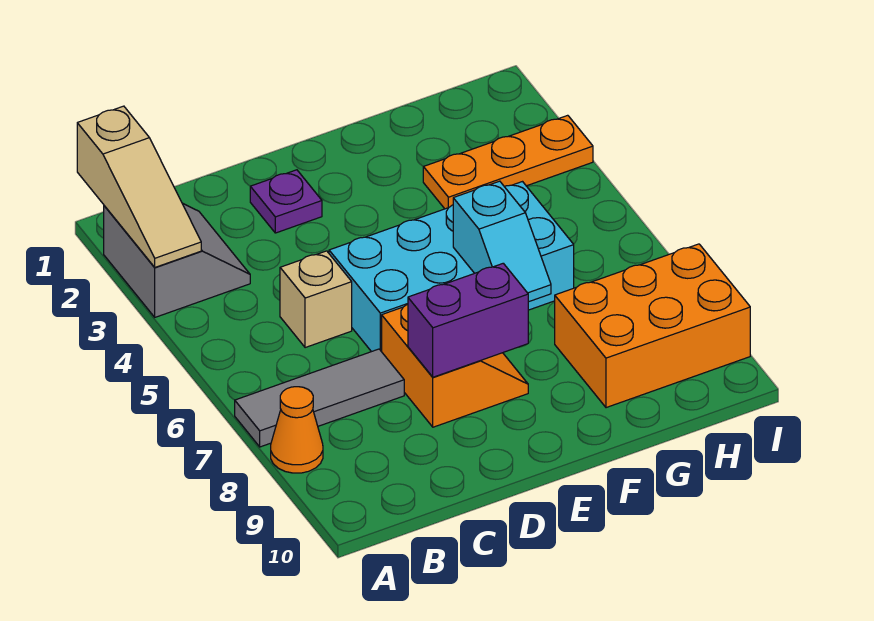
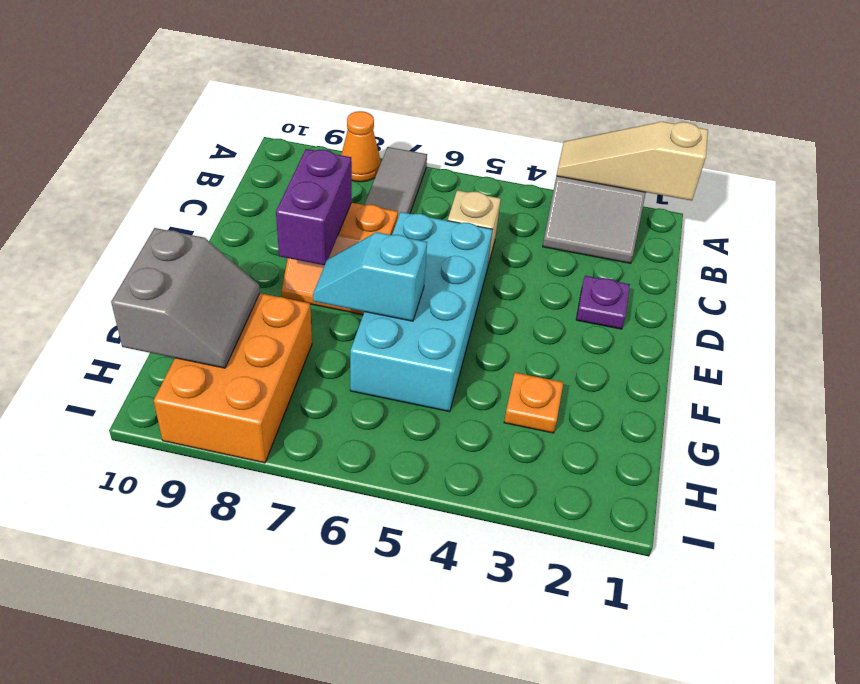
orange 1x3 plate [423,115,593,209] -> orange 1x1 plate [504,373,563,433]
none -> grey 2x2 slope [111,228,260,368]

